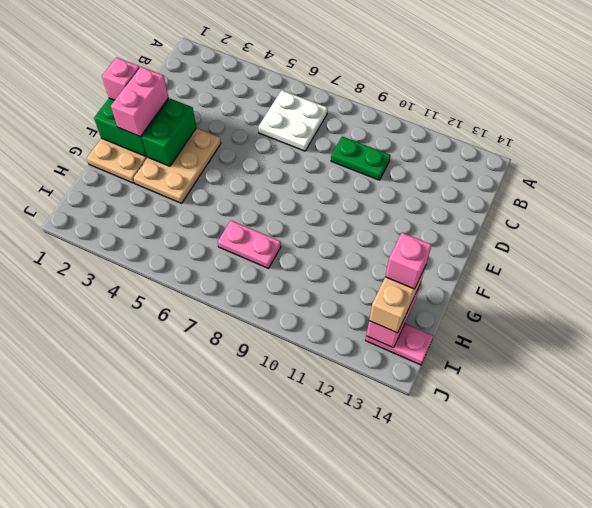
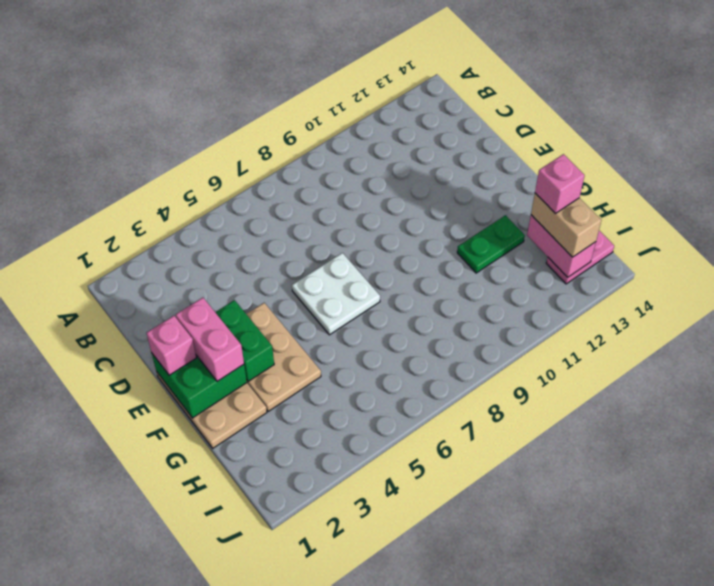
white 2x2 plate [258,90,328,151] -> white 2x2 plate moved to [292,253,380,335]
green 1x2 plate [331,136,390,180] -> green 1x2 plate moved to [457,215,525,273]
pink 1x2 plate [218,221,281,268] -> none

